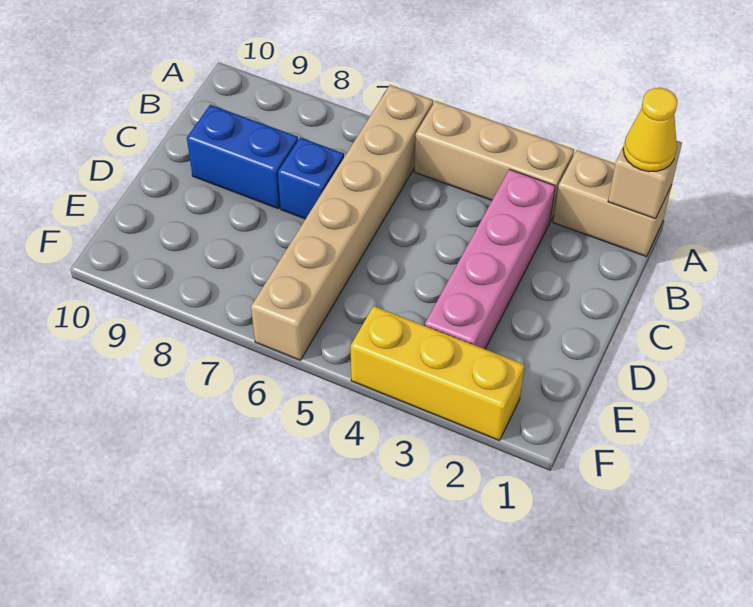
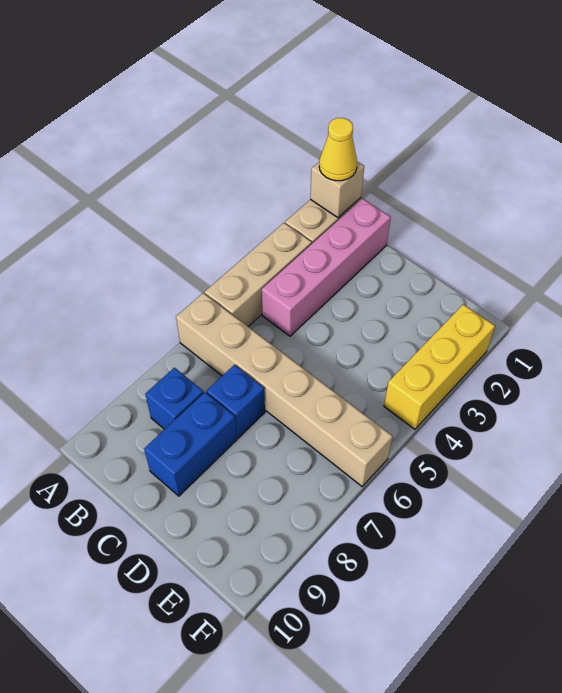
pink 1x4 brick [425,169,555,349] -> pink 1x4 brick turned to [262,199,391,336]
none -> blue 1x1 brick [145,368,204,429]

